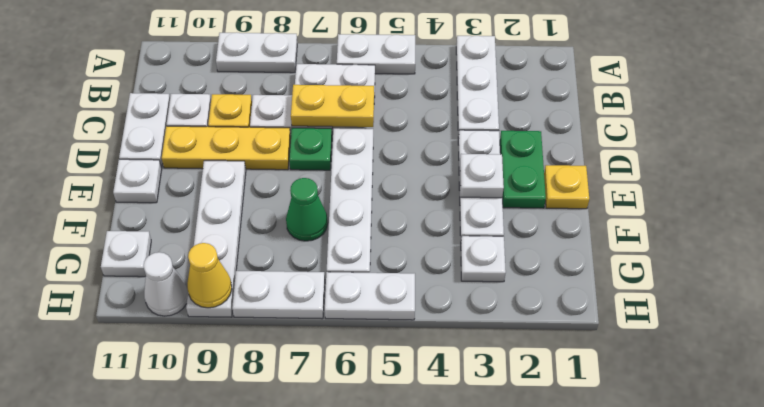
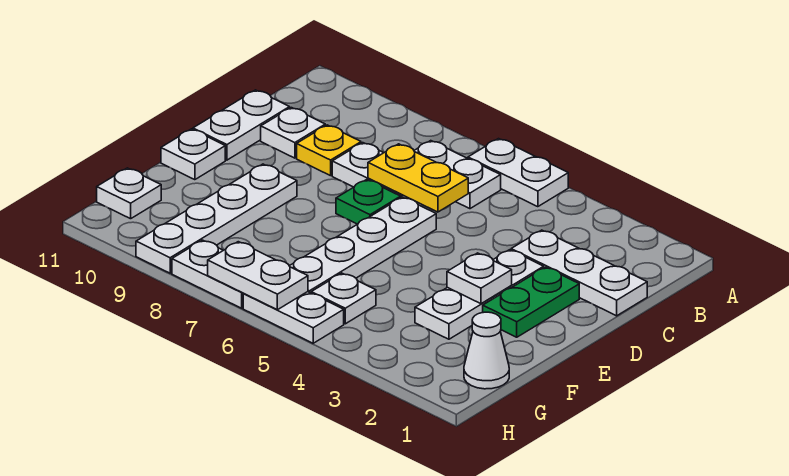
white 1x3 plate [456,35,499,138] -> white 1x3 plate turned to [511,230,647,316]
white 1x2 plate [216,32,297,73] -> white 1x2 plate moved to [208,242,308,310]
yellow 1x3 plate [162,126,291,170] -> none
yellow 1x1 plate [544,165,589,209] -> none
green 1x1 cone [286,178,328,241] -> none
white 1x1 plate [461,236,506,282] -> white 1x1 plate moved to [311,273,376,324]
yellow 1x1 cone [187,243,232,308] -> none
white 1x1 cone [144,252,188,316] -> white 1x1 cone moved to [464,312,509,389]

